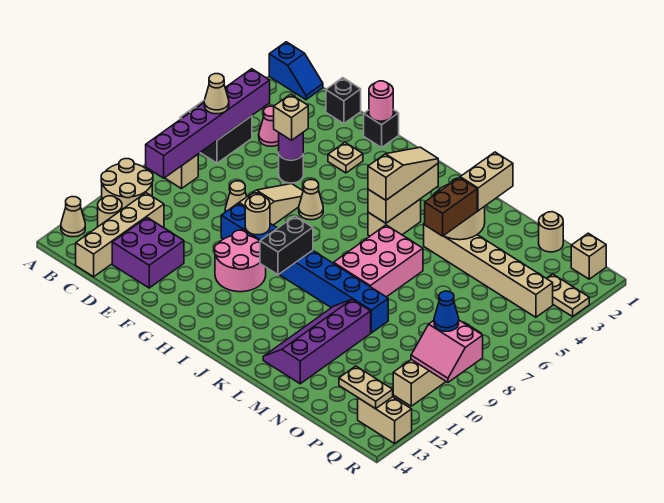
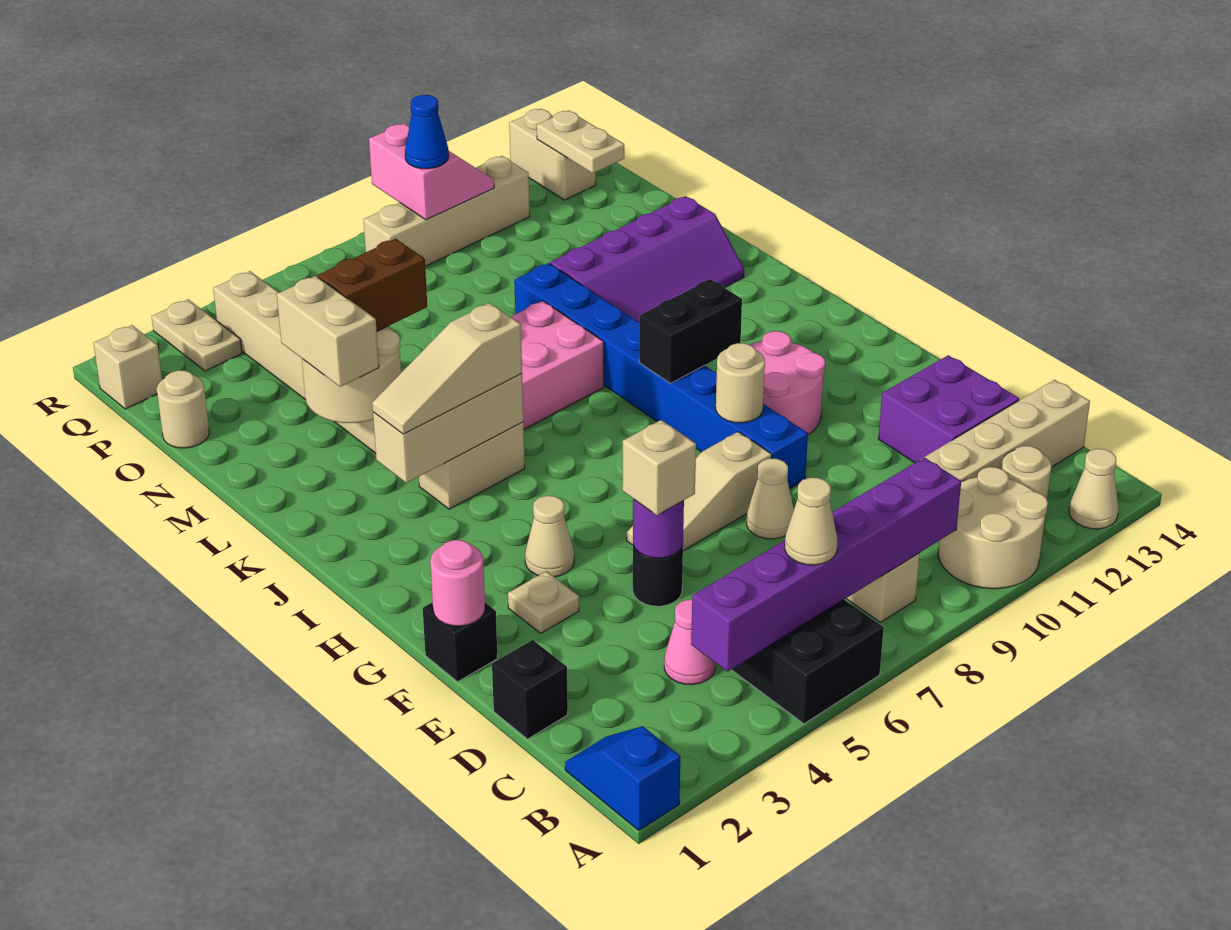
tan 1x1 cone [299,180,323,220] -> tan 1x1 cone moved to [525,496,574,577]
tan 1x2 brick [460,152,513,211] -> tan 1x2 brick turned to [277,276,379,387]

